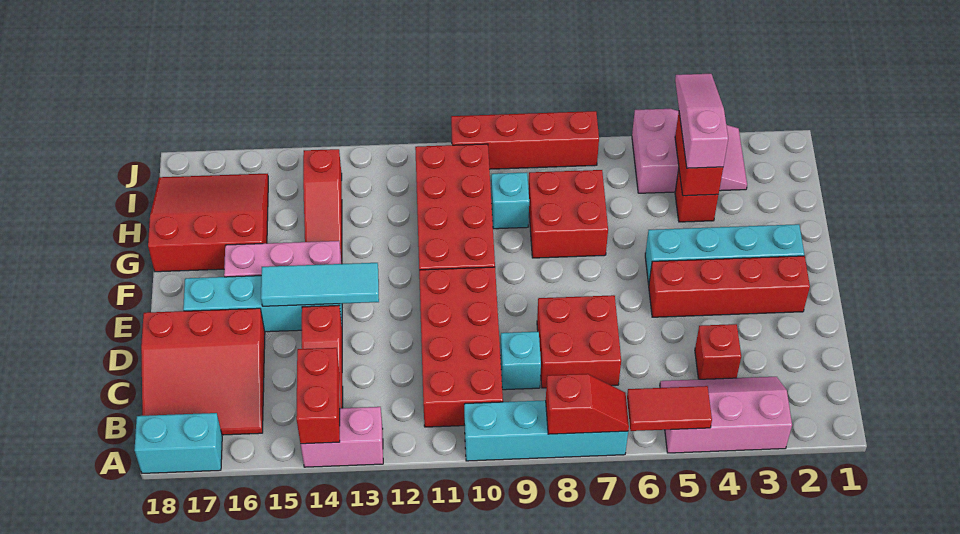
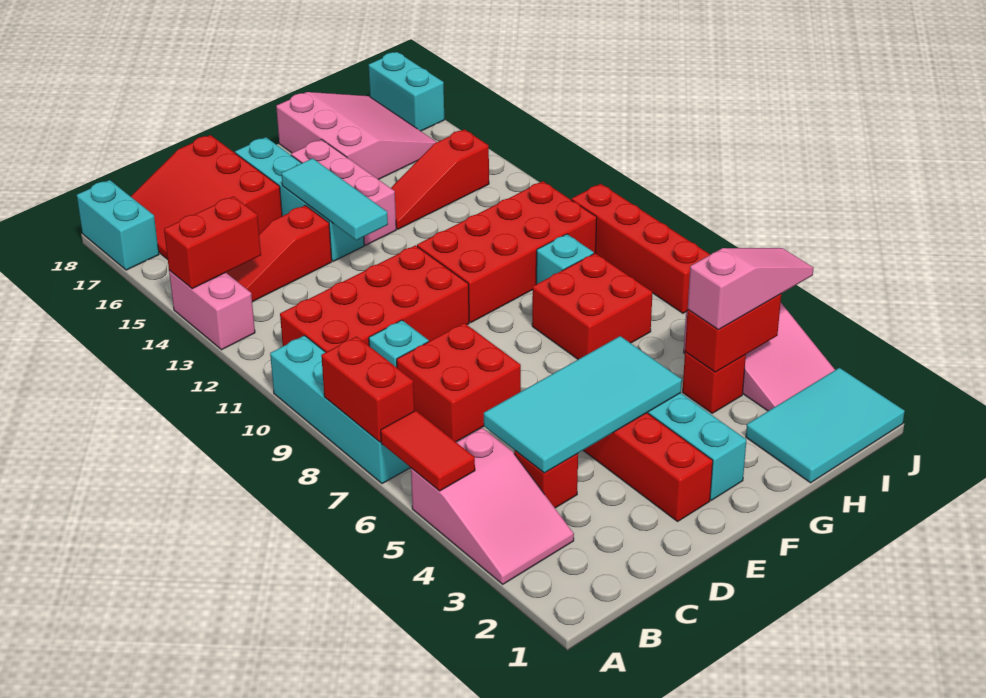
pink 2x3 slope [660,377,792,453] -> pink 2x3 slope turned to [411,428,574,584]
red 1x2 slope [546,374,629,434] -> red 1x2 brick [321,337,414,442]
none -> cyan 2x4 tile [484,336,682,473]
red 3x3 slope [148,174,268,272] -> pink 3x3 slope [276,92,437,180]
none -> cyan 2x3 tile [746,368,905,483]
none -> cyan 1x2 brick [369,52,444,131]

